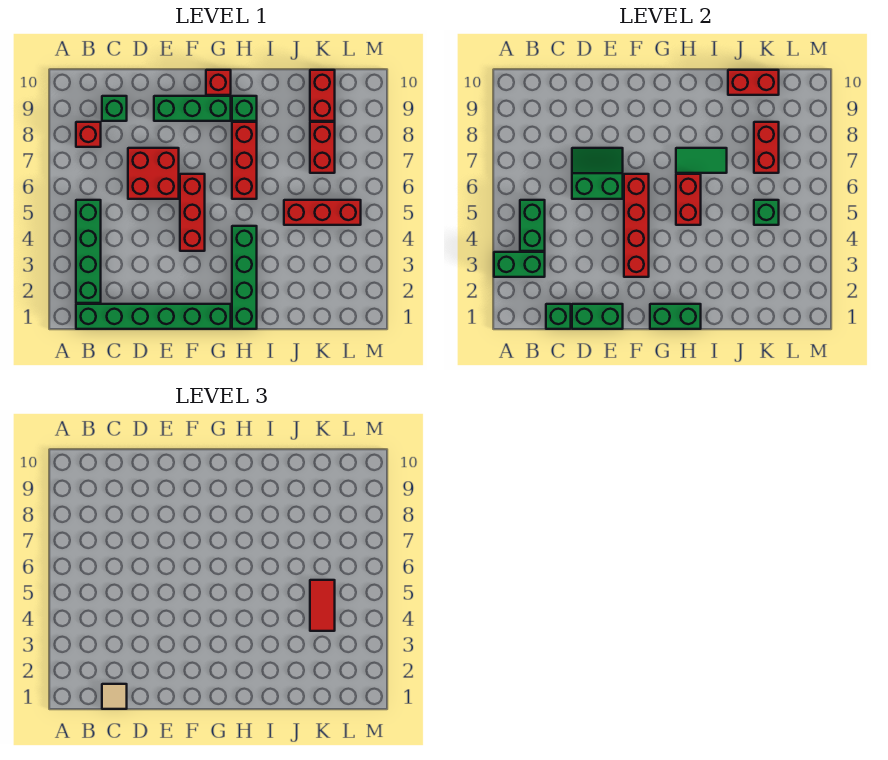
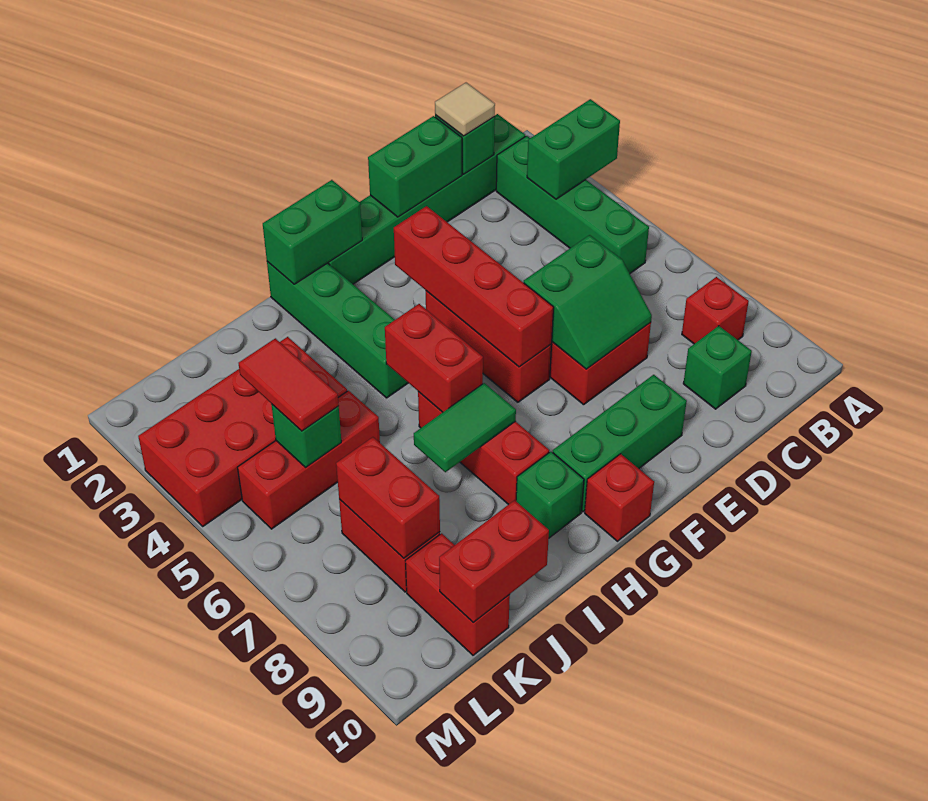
green 1x2 brick [520,200,545,251] -> none
none -> red 2x4 brick [138,337,347,526]

